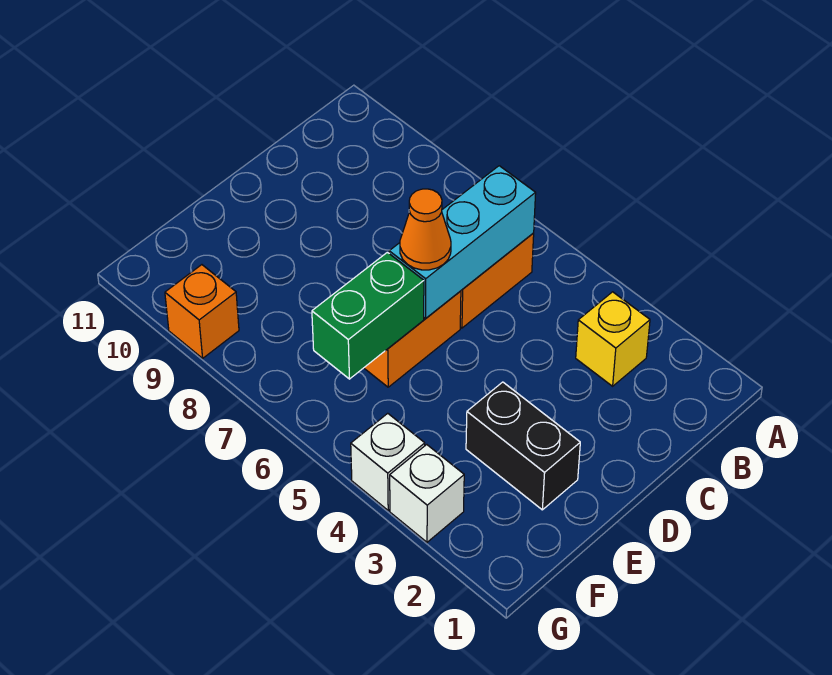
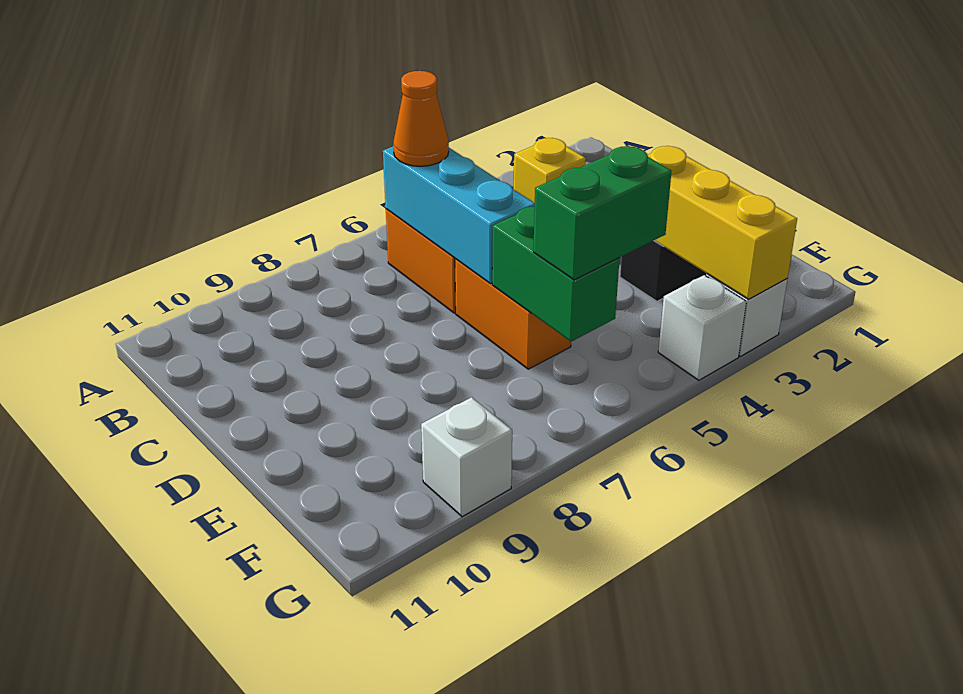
orange 1x1 cone [400,189,451,270] -> orange 1x1 cone moved to [393,71,449,166]
none -> yellow 1x3 brick [648,146,797,299]
none -> green 1x2 brick [533,146,672,280]
orange 1x1 brick [165,265,239,358] -> white 1x1 brick [421,397,512,517]

